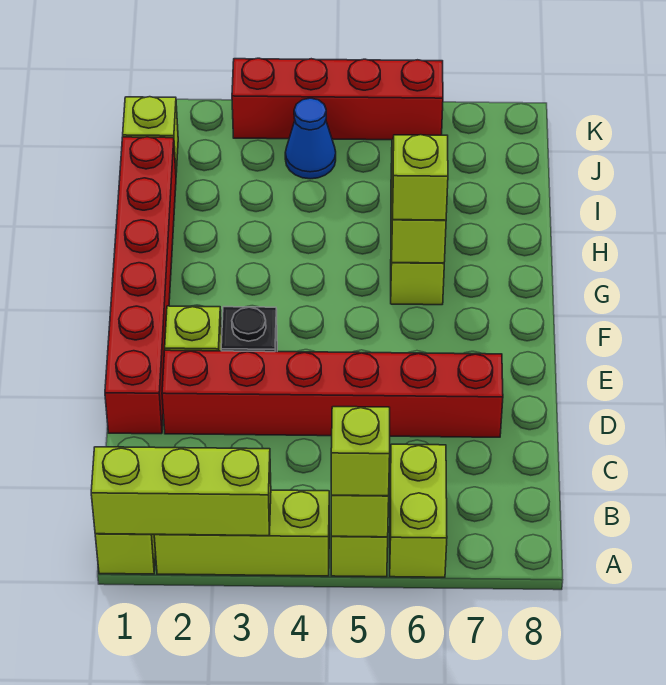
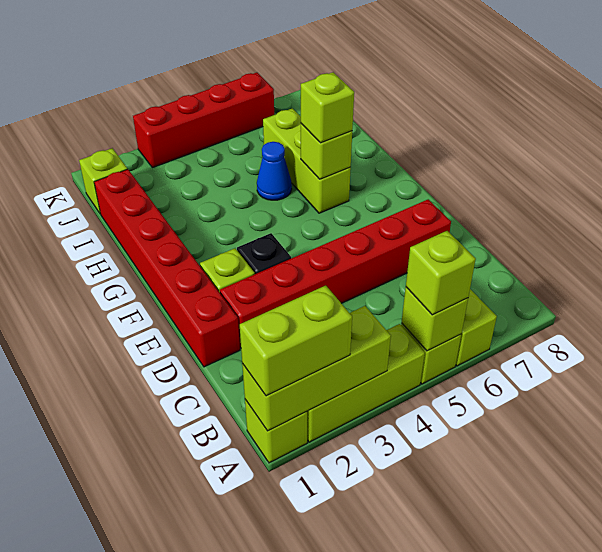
none -> lime 1x2 brick [240,286,352,396]
blue 1x1 cone [285,98,336,179] -> blue 1x1 cone moved to [257,142,292,200]

